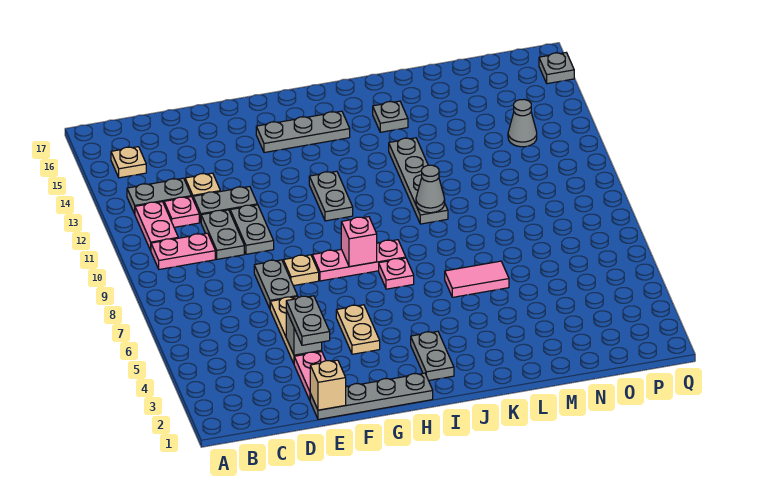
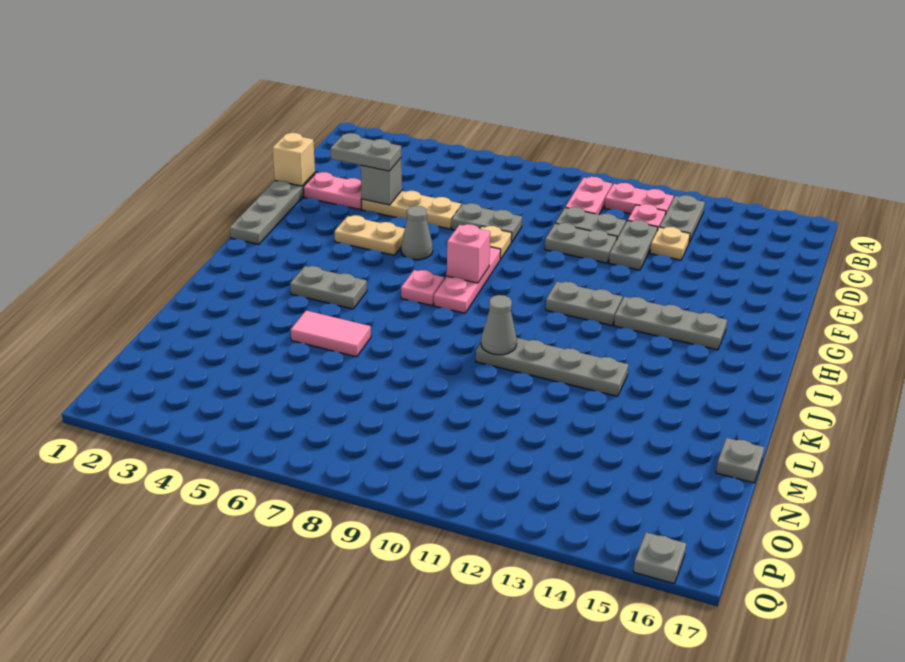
tan 1x1 plate [111,147,146,178] -> none
grey 1x3 plate [256,111,350,153] -> grey 1x3 plate turned to [614,297,727,350]
grey 1x2 plate [411,331,454,381] -> grey 1x2 plate moved to [290,266,367,309]
pink 1x2 tile [445,261,509,297] -> pink 1x2 tile turned to [291,311,371,357]
grey 1x1 plate [373,101,408,132] -> grey 1x1 plate moved to [716,438,764,483]
grey 1x1 cone [508,99,537,147] -> grey 1x1 cone moved to [401,206,433,260]

